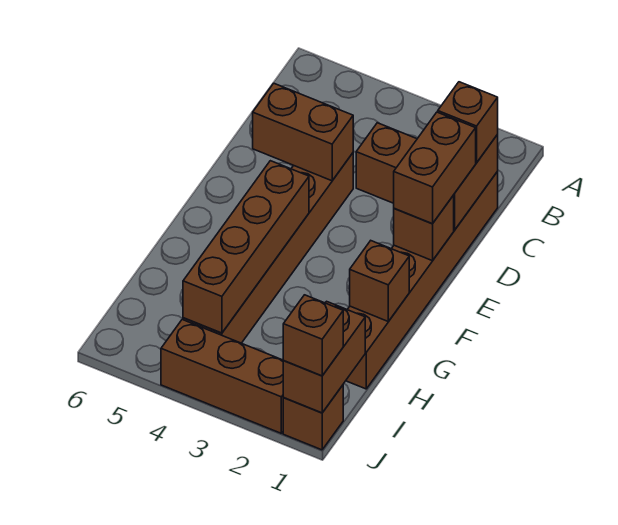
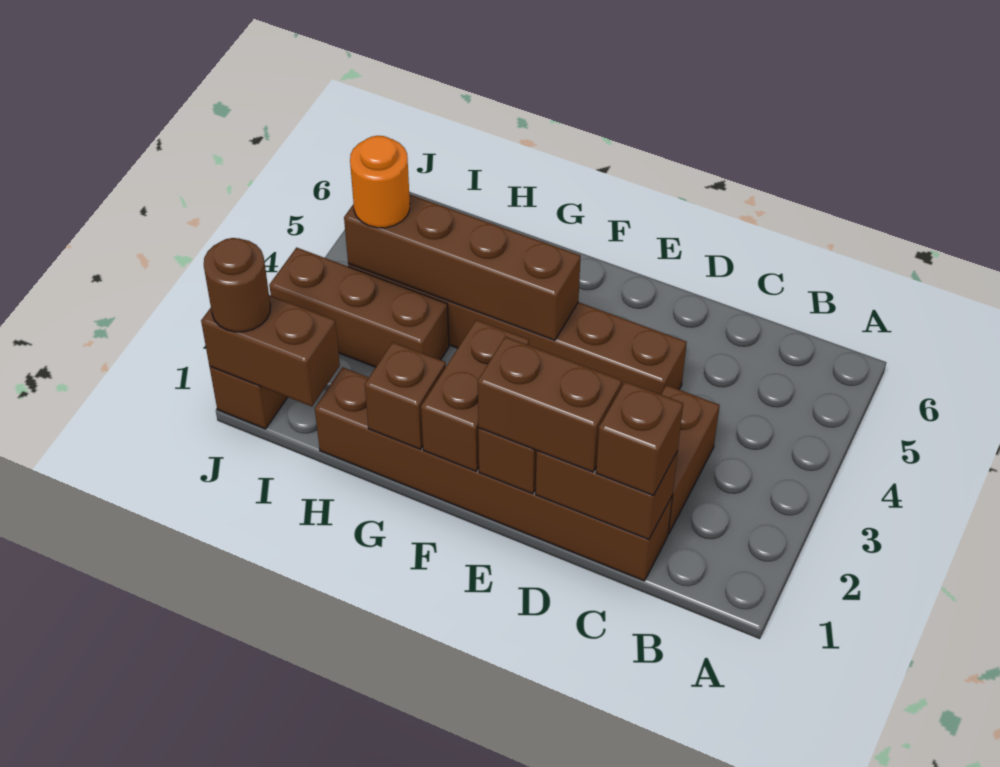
brown 1x2 brick [253,83,353,181] -> brown 1x2 brick moved to [421,320,529,471]
none -> orange 1x1 round brick [350,136,410,228]
brown 1x1 brick [283,295,343,376] -> brown 1x1 round brick [204,238,270,332]
brown 1x3 brick [161,320,284,433] -> brown 1x3 brick turned to [269,248,449,367]

